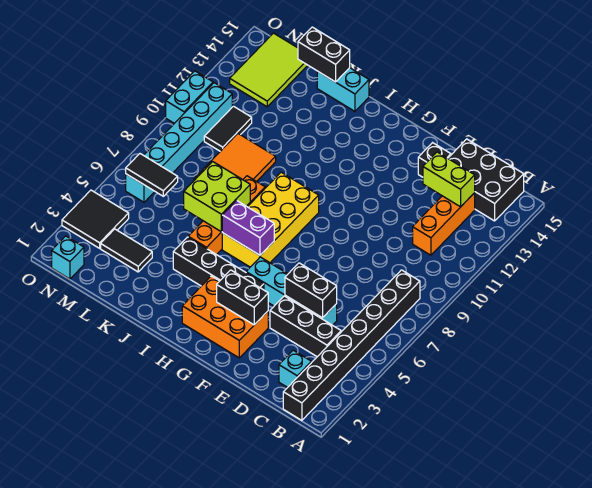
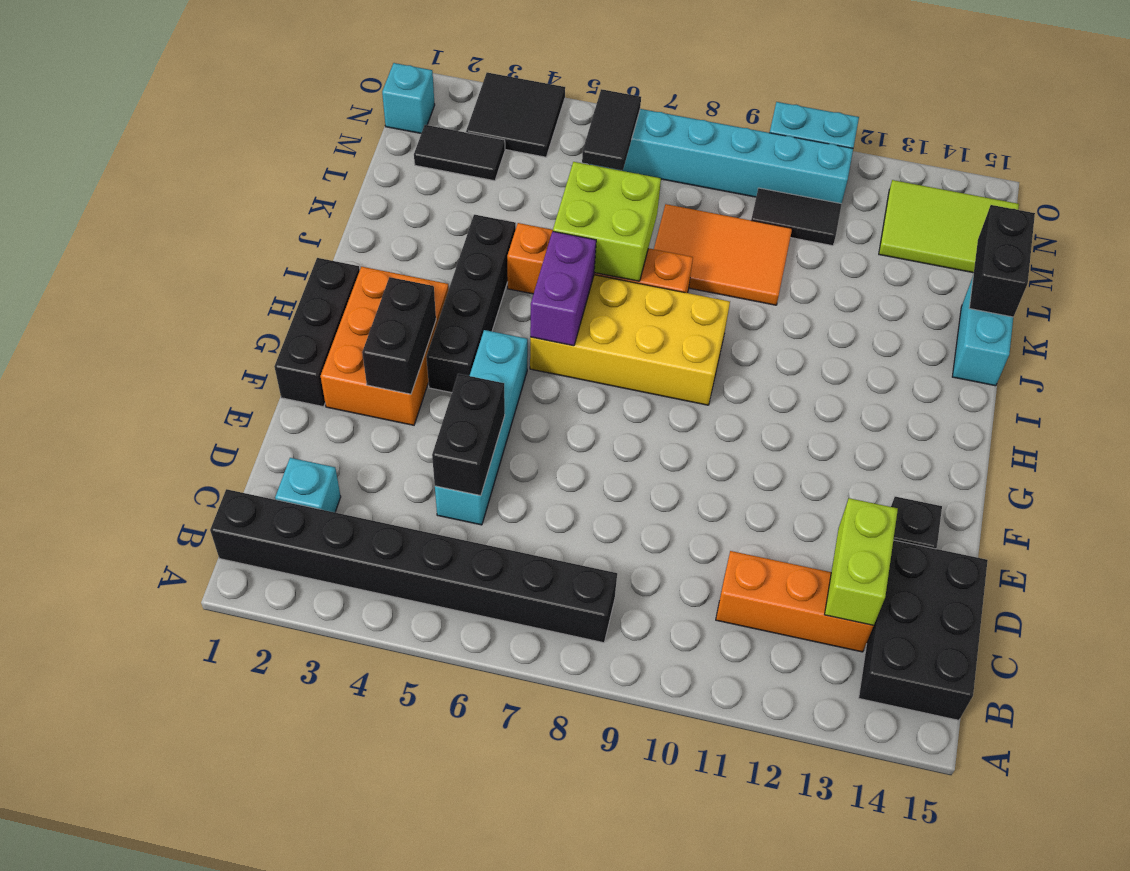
black 1x3 brick [270,296,341,357] -> black 1x3 brick moved to [274,258,360,407]
black 1x2 tile [101,229,152,272] -> black 1x2 tile turned to [414,125,505,181]

